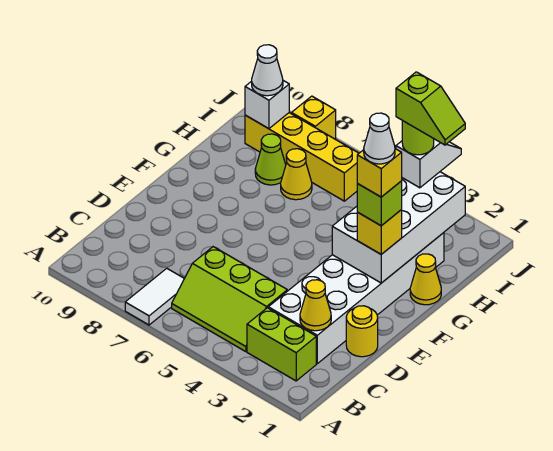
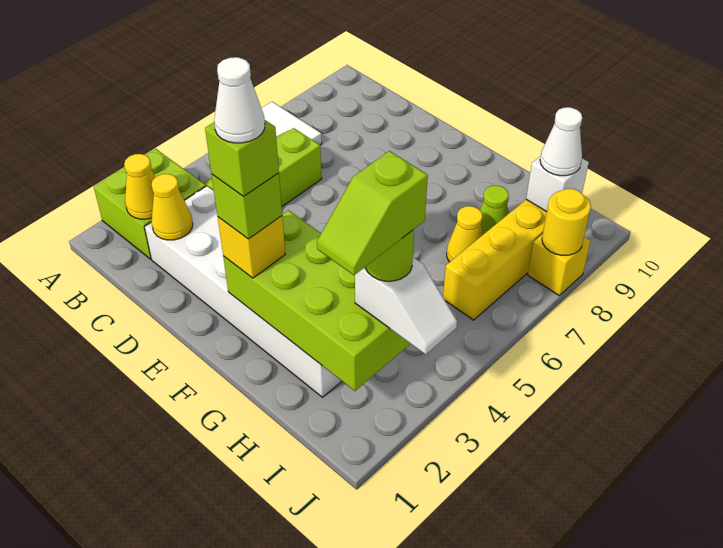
lime 1x2 brick [247,308,316,381] -> lime 2x2 brick [94,149,206,259]
yellow 1x1 round brick [346,306,378,357] -> yellow 1x1 round brick moved to [542,189,591,255]
white 2x4 brick [332,172,465,283] -> lime 2x4 brick [223,210,410,391]
yellow 1x1 brick [357,149,402,197] -> lime 1x1 brick [205,120,279,196]
yellow 1x1 cone [410,254,441,305] -> yellow 1x1 cone moved to [124,154,155,219]

